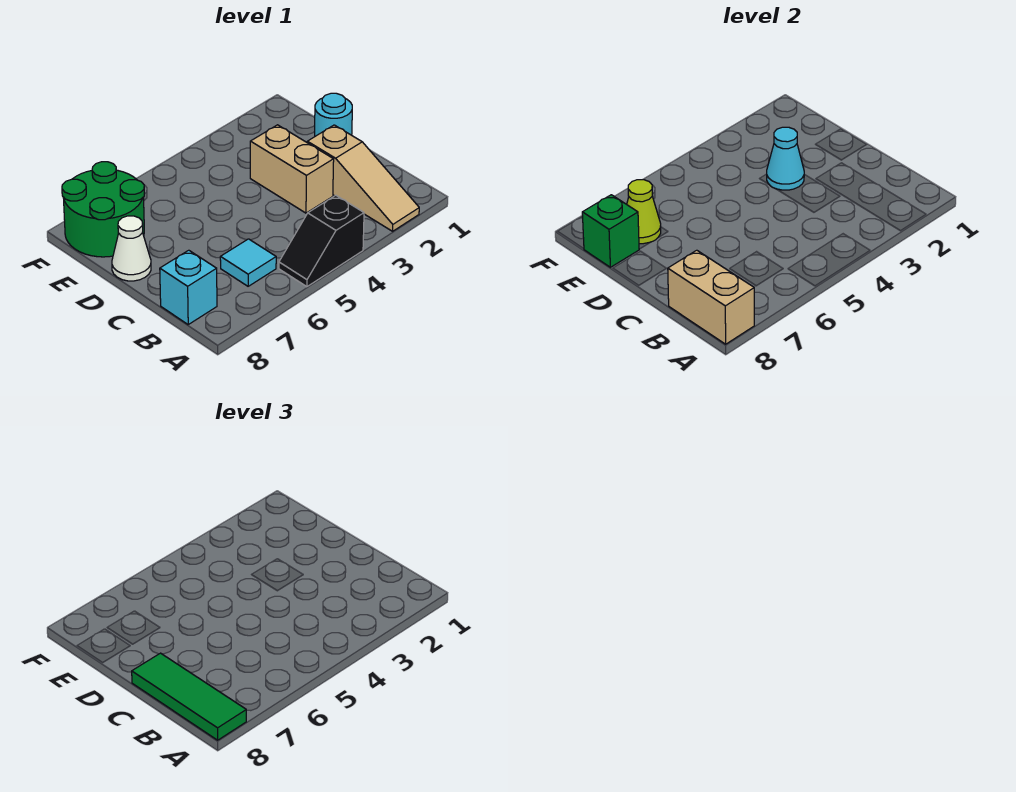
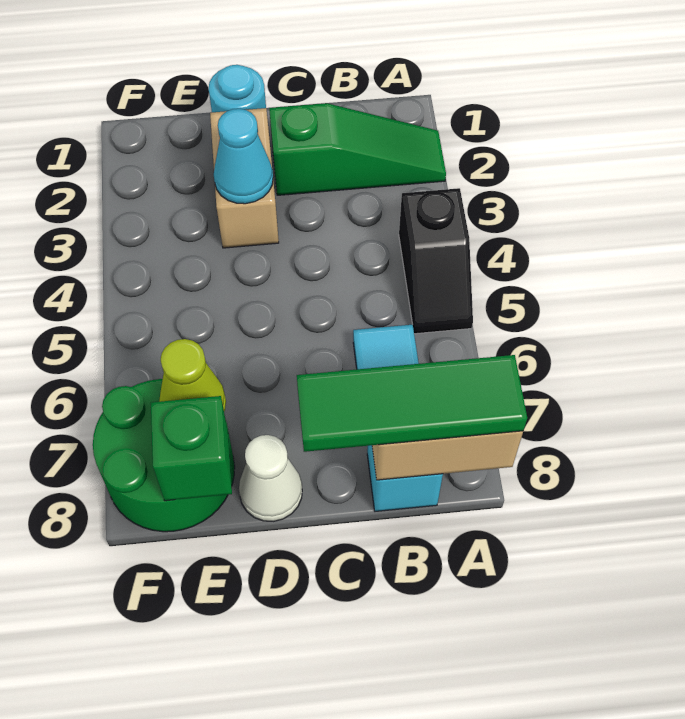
tan 1x3 slope [307,125,419,231] -> green 1x3 slope [269,103,446,195]
tan 1x2 brick [250,125,334,213] -> tan 1x2 brick turned to [210,108,279,248]

